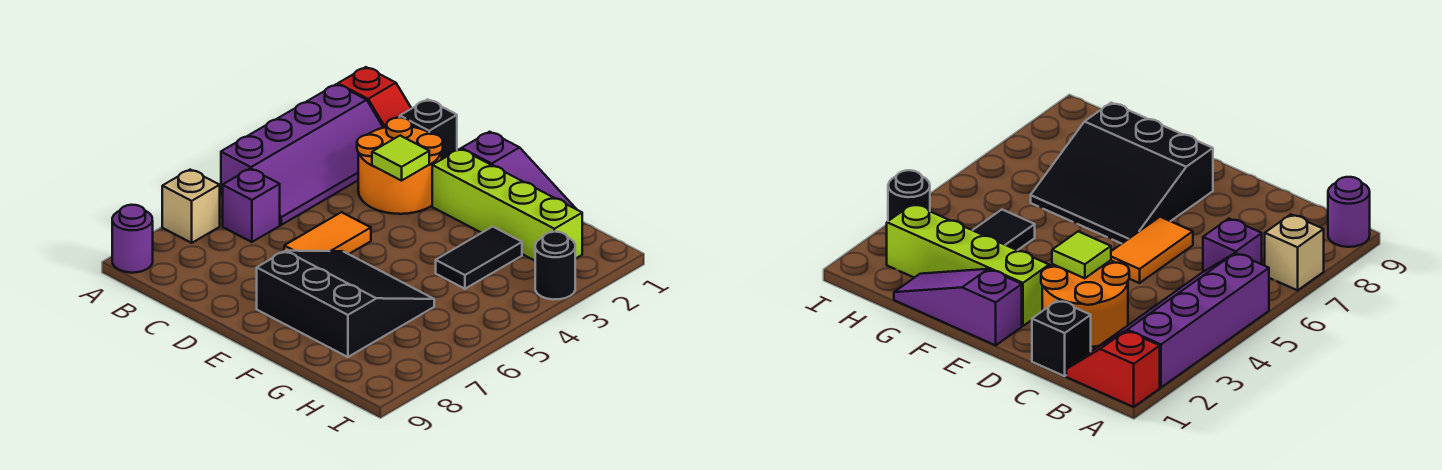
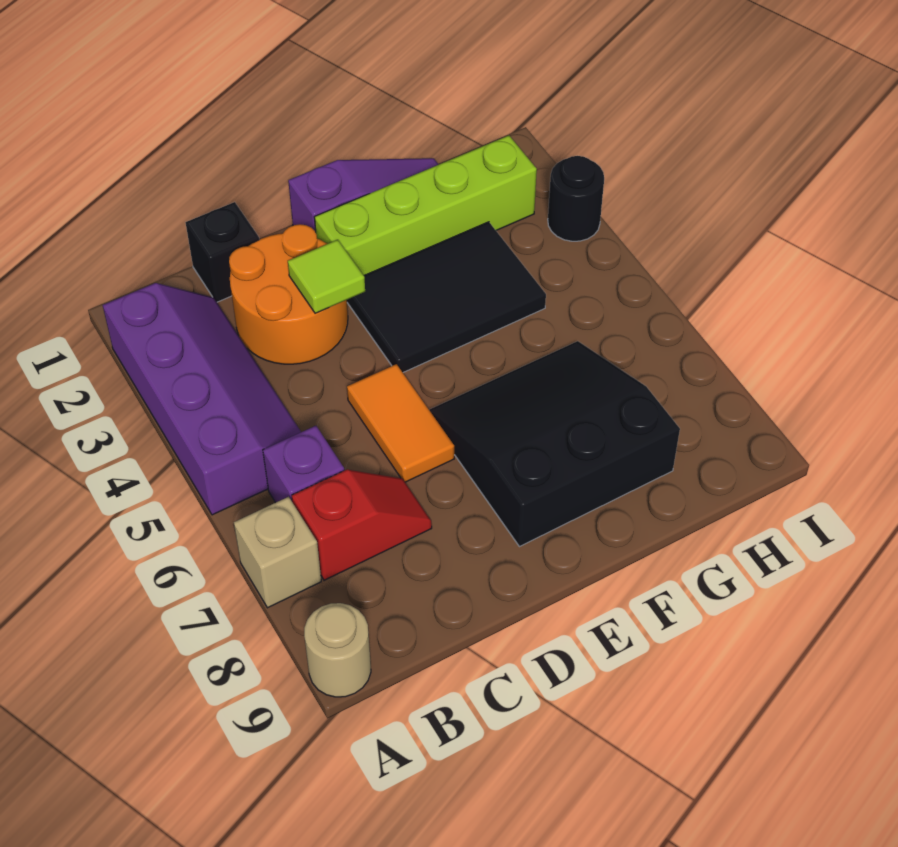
red 1x2 slope [338,67,412,128] -> red 1x2 slope moved to [292,470,432,580]
purple 1x1 round brick [112,205,153,273] -> tan 1x1 round brick [304,603,371,697]
black 1x2 tile [436,227,522,289] -> black 2x3 tile [347,222,546,372]

